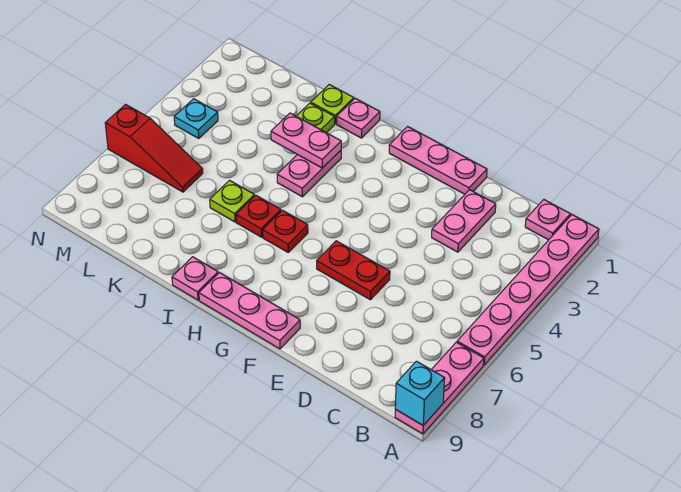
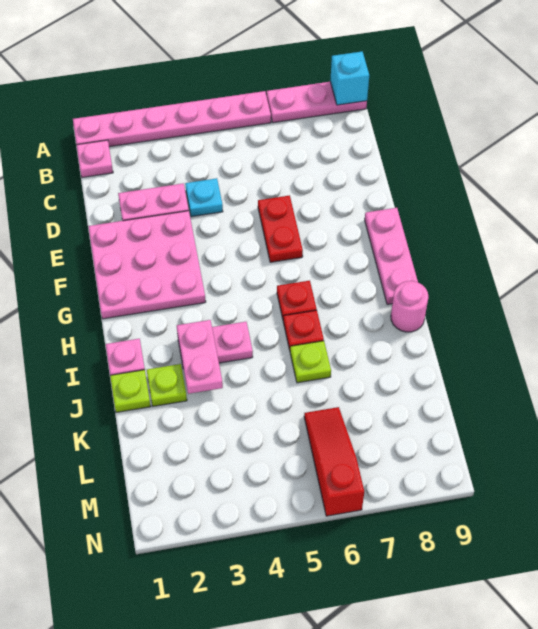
pink 1x3 plate [389,127,487,194] -> pink 3x3 plate [88,211,206,319]
pink 1x1 plate [172,257,218,300] -> pink 1x1 round brick [391,281,428,332]
cyan 1x1 plate [174,99,218,139] -> cyan 1x1 plate moved to [185,178,223,217]

